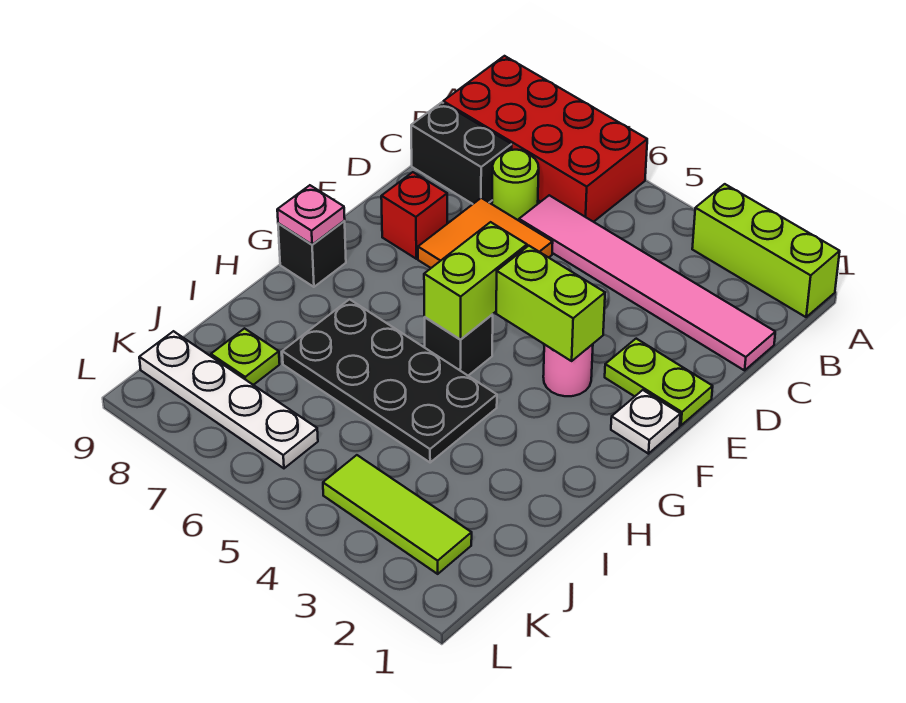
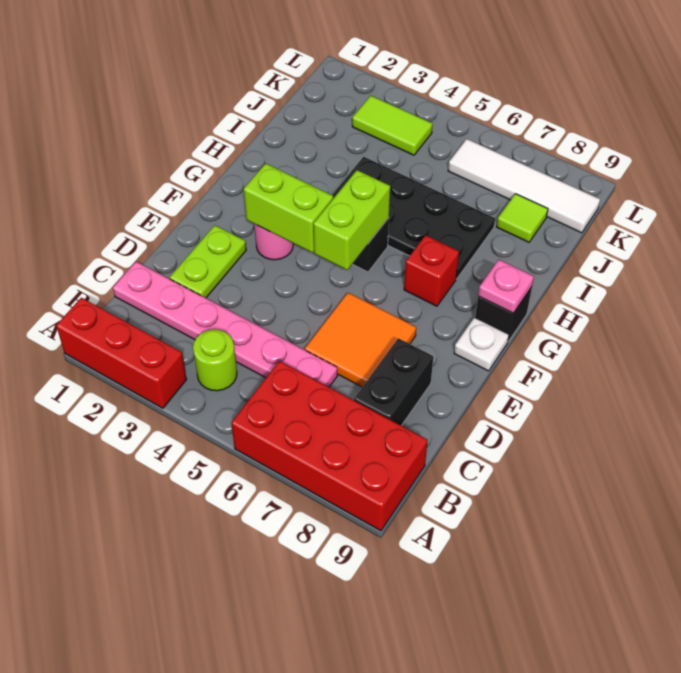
lime 1x3 brick [692,184,840,317] -> red 1x3 brick [56,298,187,408]
pink 1x6 tile [519,195,775,370] -> pink 1x6 plate [113,262,337,387]
lime 1x1 round brick [492,150,539,221] -> lime 1x1 round brick moved to [193,329,237,391]
black 1x2 brick [411,102,512,204] -> black 1x2 brick turned to [354,338,433,426]
lime 1x2 plate [605,339,713,425] -> lime 1x2 plate turned to [170,225,246,298]
red 1x1 brick [381,172,447,259] -> red 1x1 brick moved to [404,235,459,306]
white 1x1 plate [611,390,680,454] -> white 1x1 plate moved to [454,317,509,371]
lime 1x1 plate [211,329,280,385] -> lime 1x1 tile [497,194,548,242]
lime 1x3 tile [323,455,472,574] -> lime 1x2 tile [352,96,432,155]
white 1x4 plate [139,331,318,468] -> white 1x4 tile [448,139,600,233]

